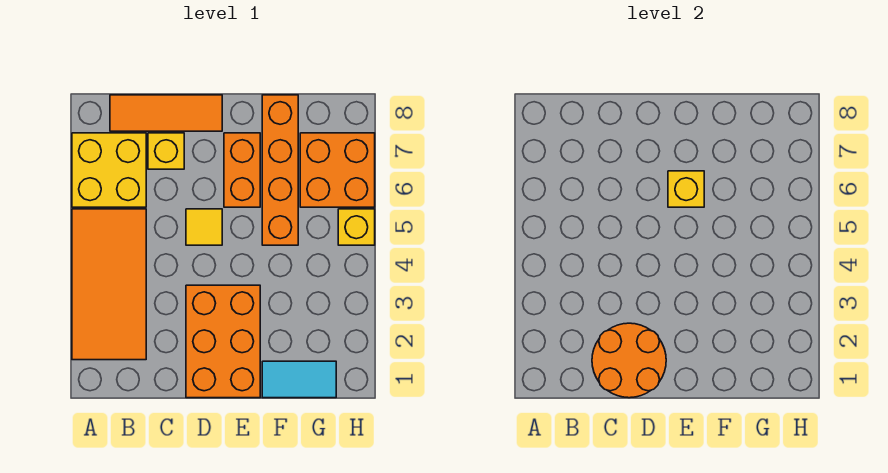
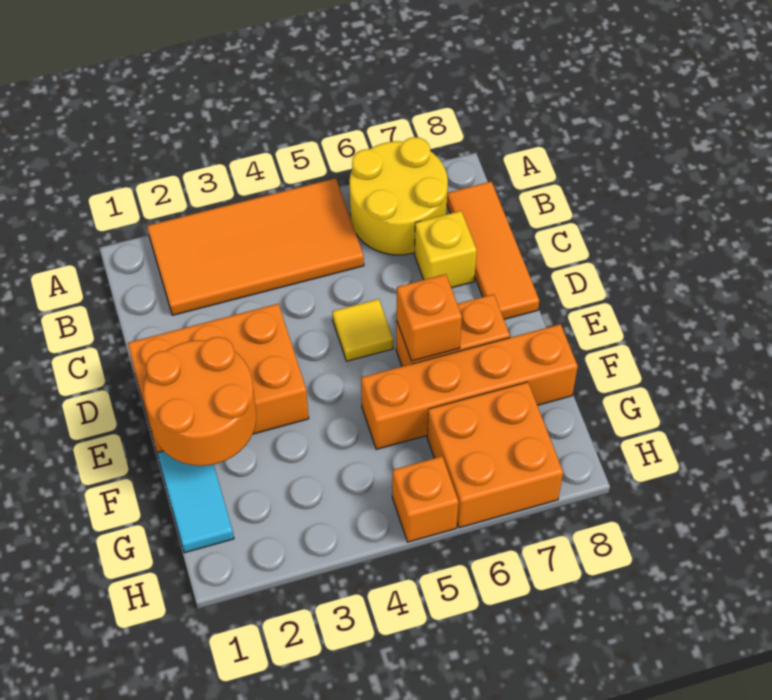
yellow 2x2 brick [72,133,146,207] -> yellow 2x2 round brick [349,137,448,255]
orange 2x2 round brick [592,323,666,398] -> orange 2x2 round brick moved to [143,337,256,466]
yellow 1x1 brick [668,171,704,207] -> orange 1x1 brick [397,274,462,361]
yellow 1x1 brick [338,209,375,245] -> orange 1x1 brick [392,456,459,542]

